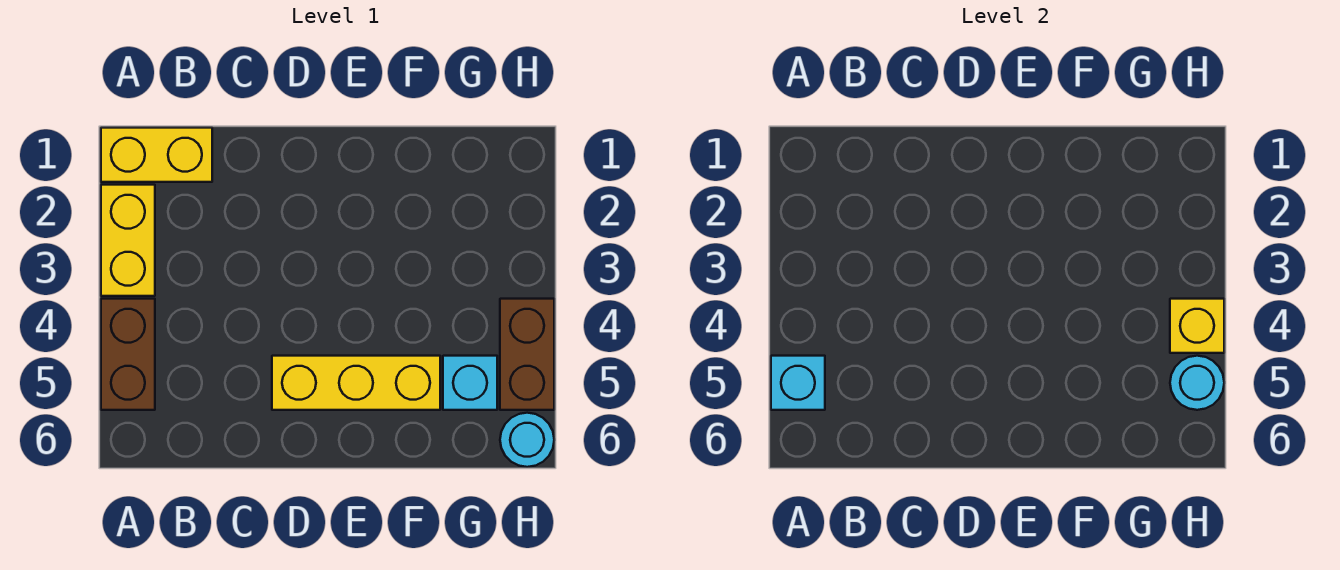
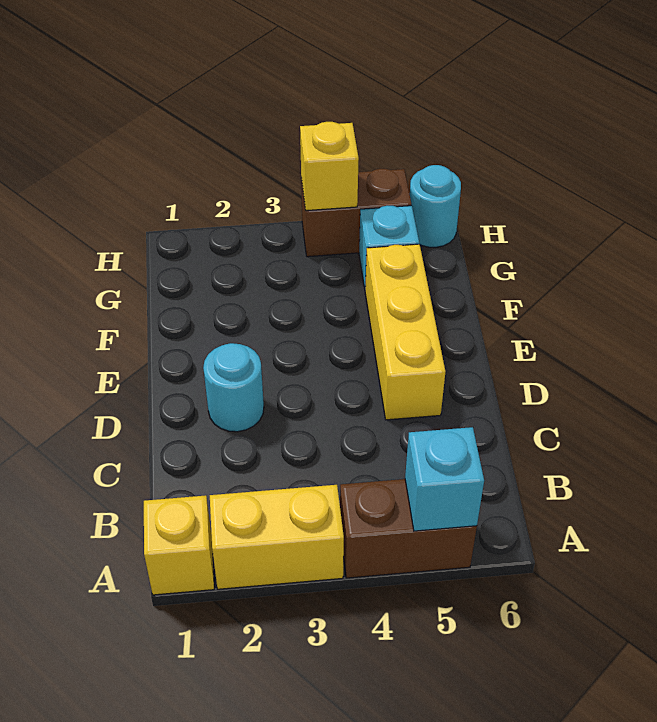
yellow 1x2 brick [101,128,212,182] -> yellow 1x1 brick [144,495,214,595]
cyan 1x1 round brick [1170,356,1224,410] -> cyan 1x1 round brick moved to [203,343,264,432]

